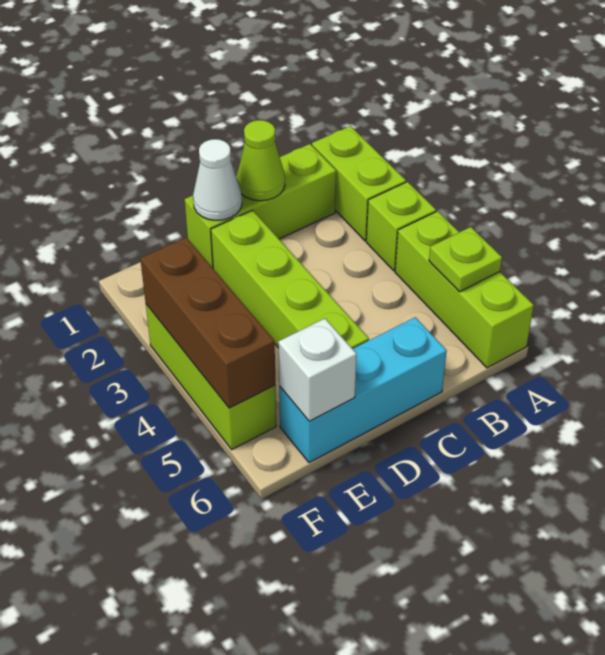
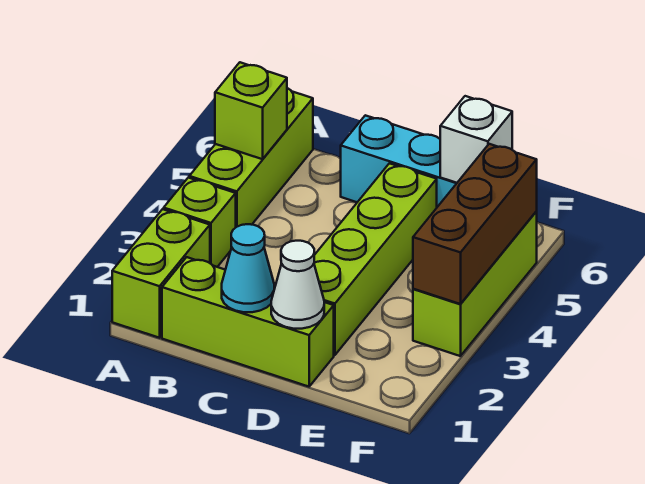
lime 1x1 plate [429,227,502,292] -> lime 1x1 brick [215,62,287,159]
lime 1x1 cone [237,120,285,201] -> cyan 1x1 cone [222,224,274,312]

